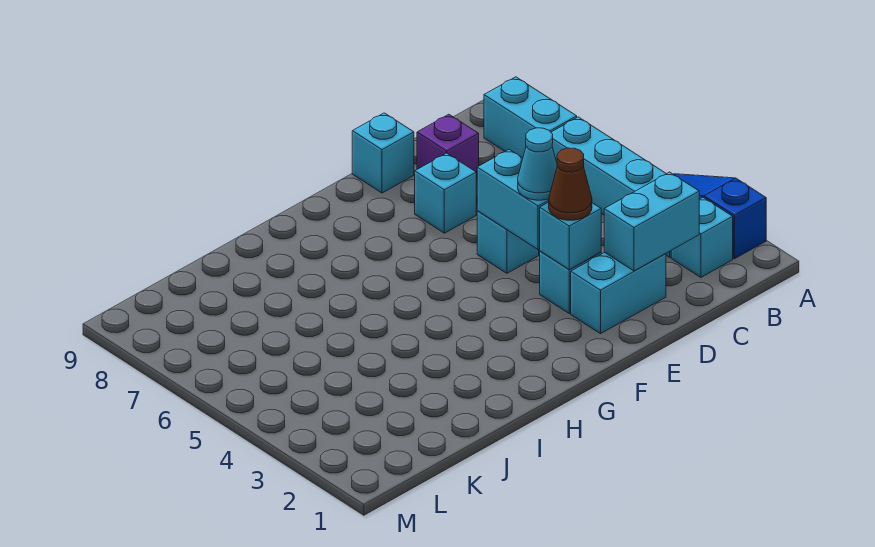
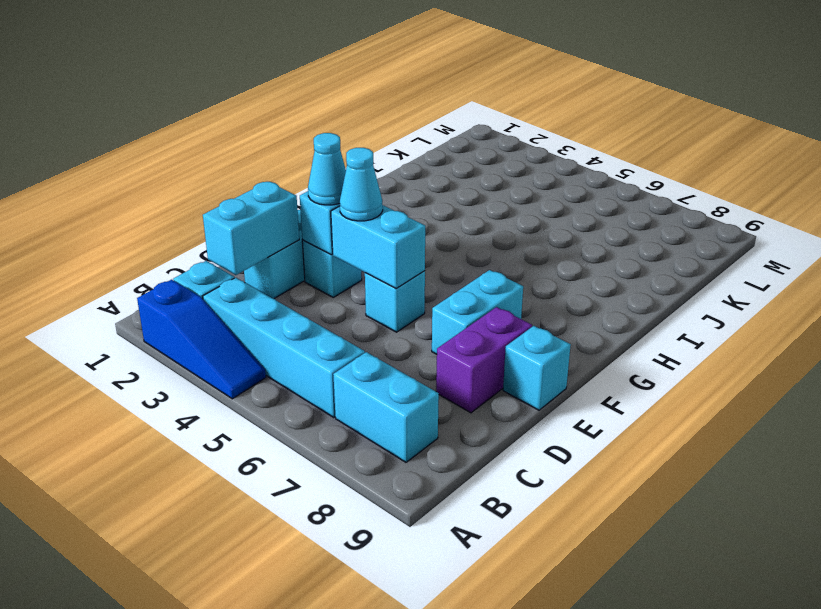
purple 1x1 brick [417,114,479,178] -> purple 1x2 brick [436,307,532,413]
brown 1x1 cone [549,148,592,220] -> cyan 1x1 cone [308,133,346,205]
cyan 1x1 brick [415,153,476,233] -> cyan 1x2 brick [432,270,523,354]

